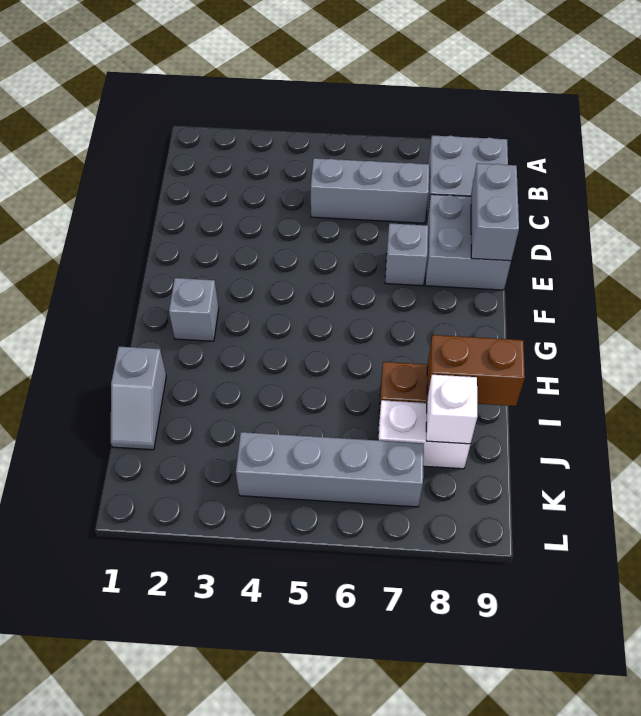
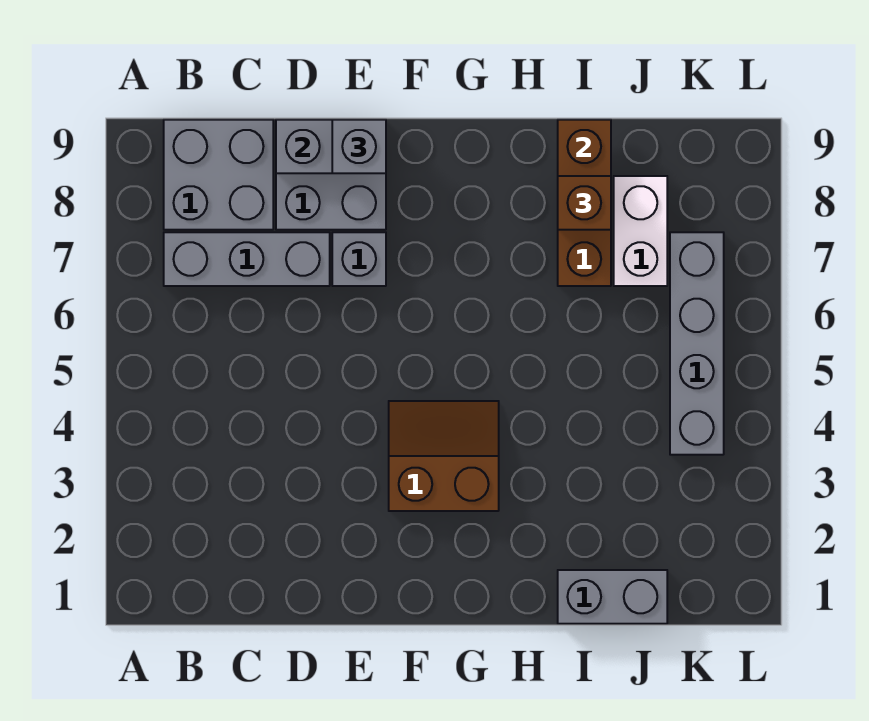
grey 1x3 brick [311,158,429,223] -> grey 1x3 brick turned to [164,232,330,286]
none -> brown 2x2 slope [389,401,499,511]
grey 1x1 brick [169,278,219,341] -> grey 1x1 brick moved to [332,120,386,173]
grey 1x2 slope [111,347,166,450] -> grey 1x2 brick [558,570,667,624]
none -> brown 1x1 brick [558,176,611,230]
white 1x1 brick [426,375,478,444] -> none

